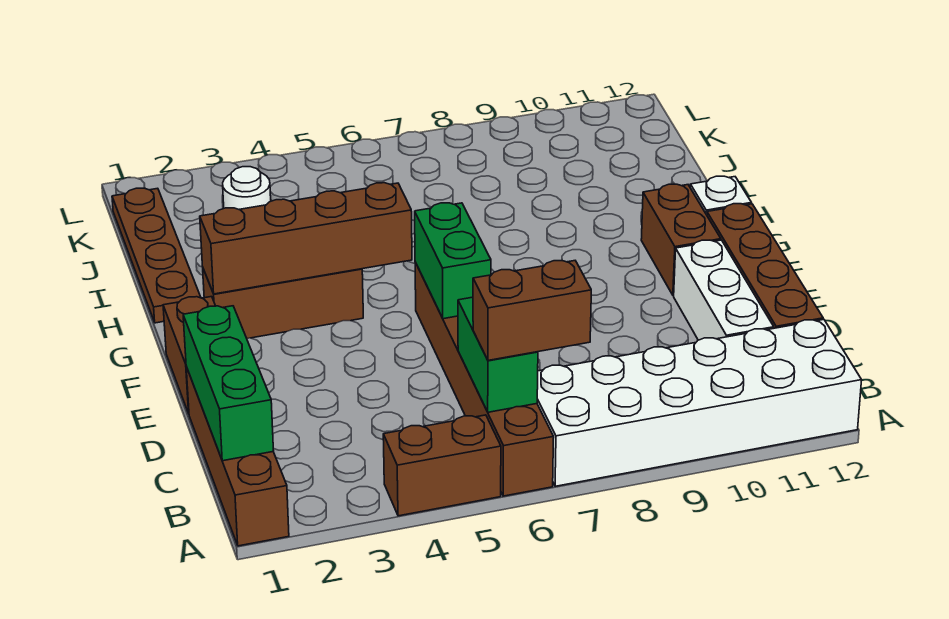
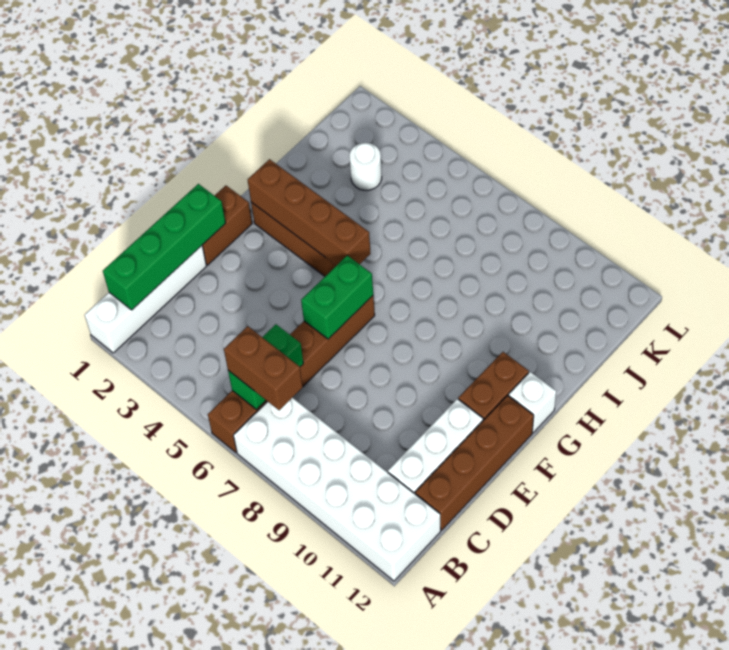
brown 1x4 brick [186,367,289,546] -> white 1x4 brick [85,246,206,353]
brown 1x2 brick [383,415,501,516] -> none
green 1x3 brick [183,306,274,461] -> green 1x4 brick [103,184,226,310]
brown 1x4 plate [112,188,201,323] -> none

